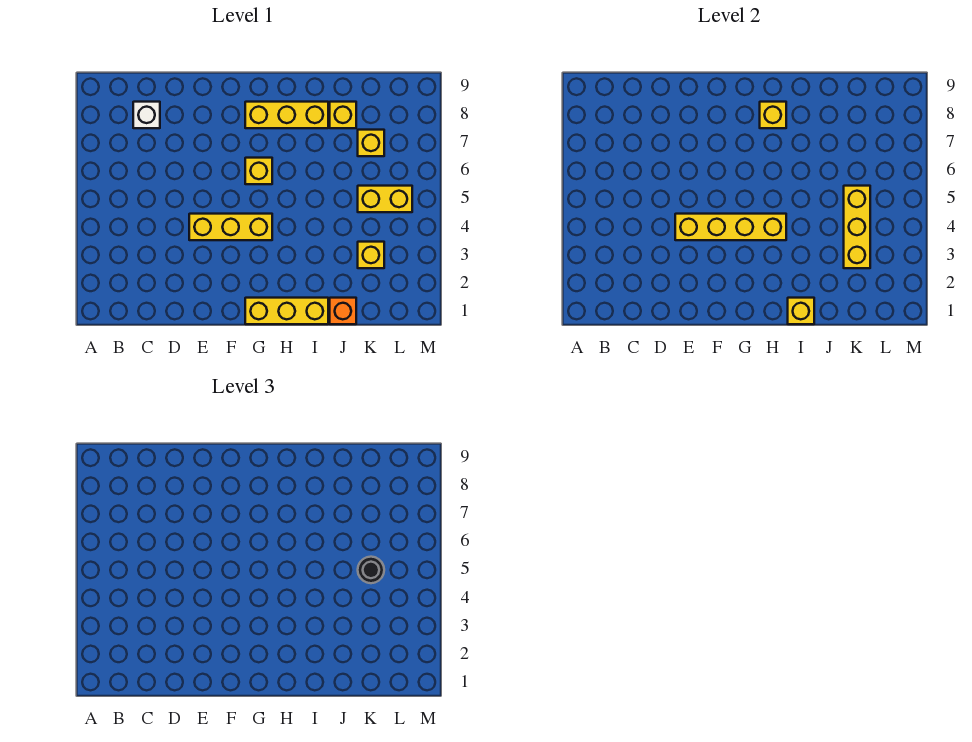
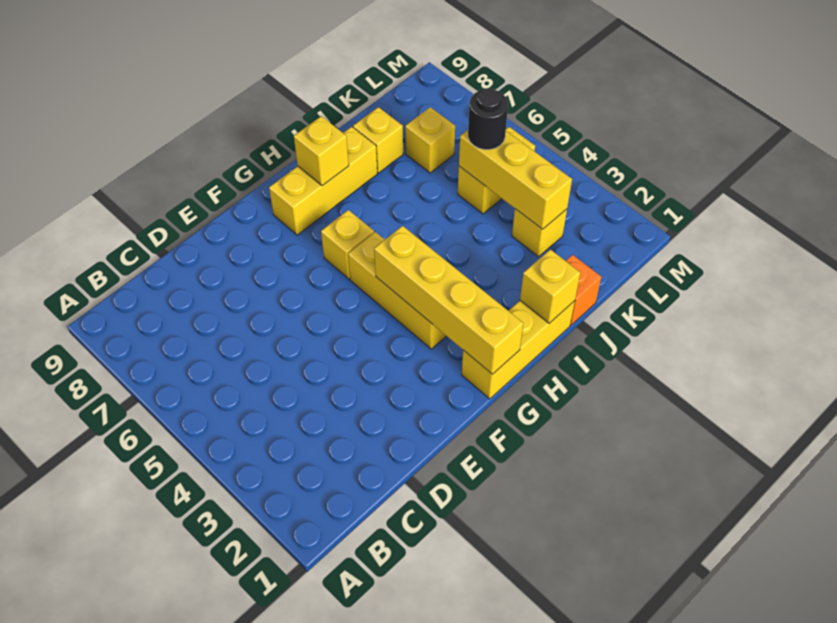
white 1x1 brick [133,102,160,128] -> none
yellow 1x3 brick [189,214,272,240] -> yellow 1x3 brick turned to [348,232,446,349]
yellow 1x4 brick [675,214,786,240] -> yellow 1x4 brick turned to [374,226,523,374]

